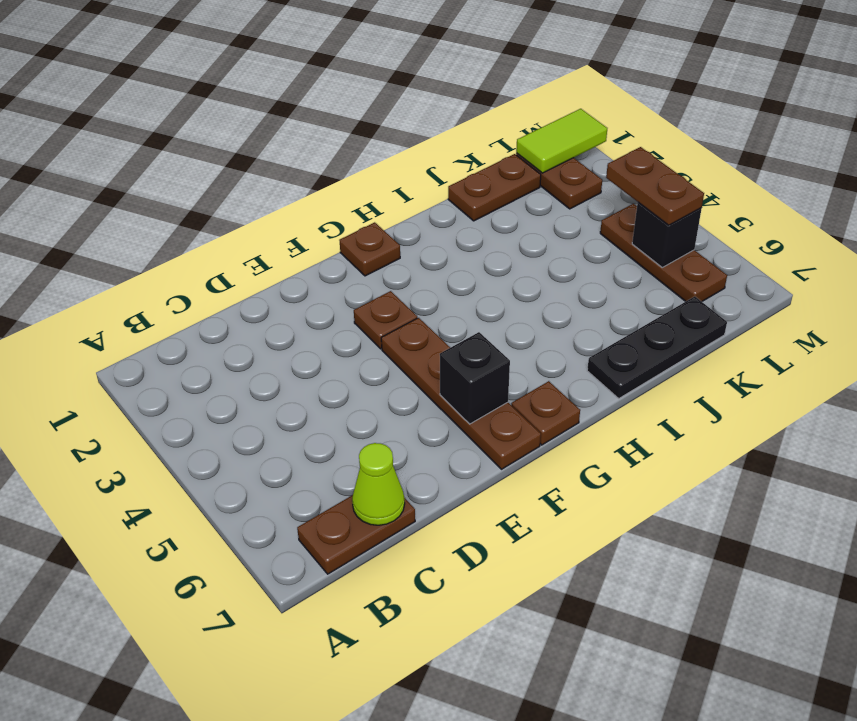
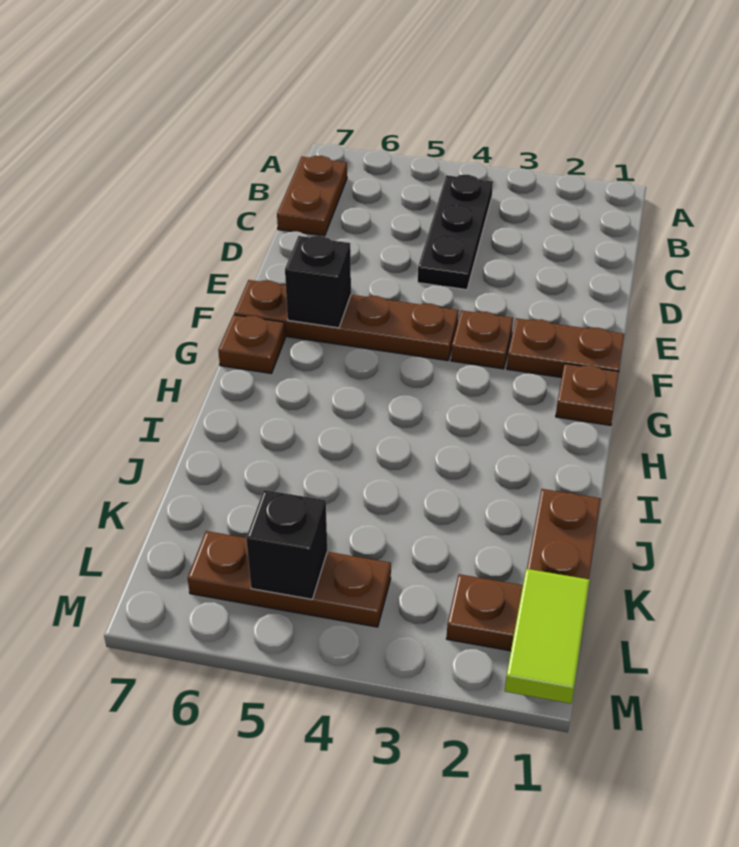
lime 1x1 cone [352,443,405,525] -> none
black 1x3 plate [587,296,727,398] -> black 1x3 plate moved to [418,175,493,290]
brown 1x2 plate [606,147,704,225] -> brown 1x2 plate moved to [507,318,624,378]

